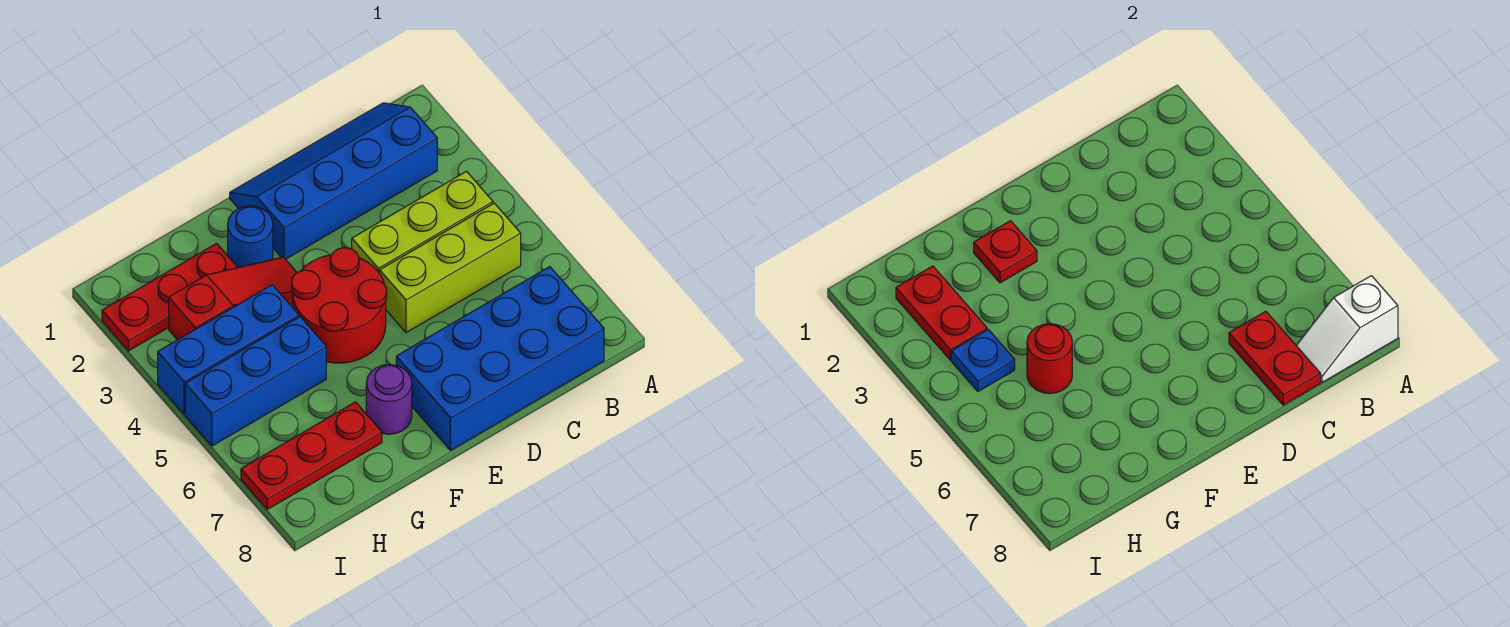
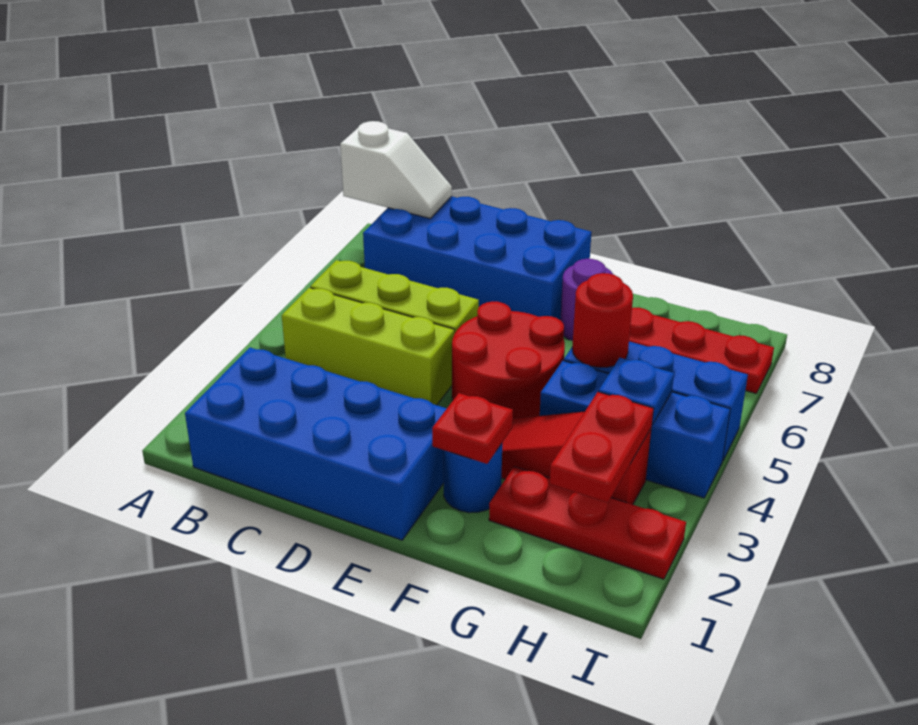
blue 2x4 slope [230,103,437,259] -> blue 2x4 brick [185,348,447,540]
red 1x2 plate [1229,311,1320,405] -> none

